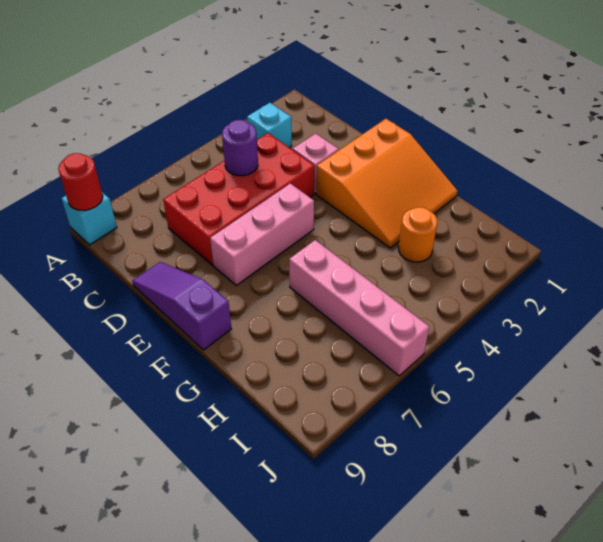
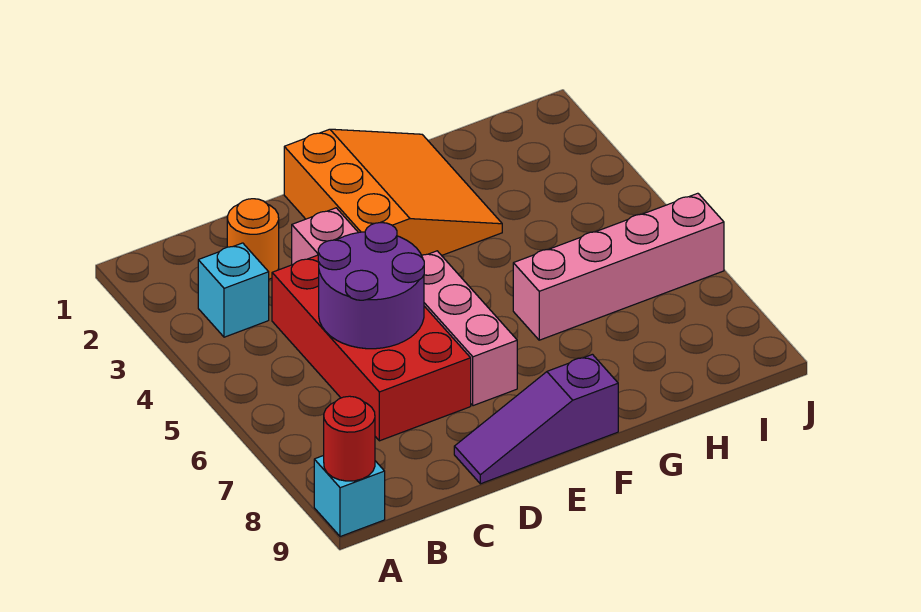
purple 1x1 round brick [222,120,258,176] -> purple 2x2 round brick [318,223,424,349]
orange 1x1 round brick [398,207,437,262] -> orange 1x1 round brick moved to [227,199,279,279]

